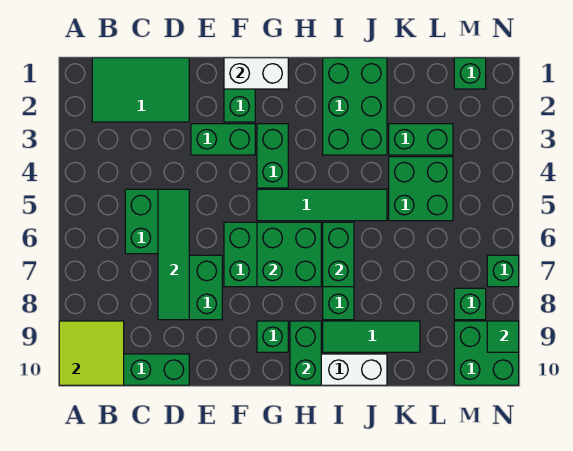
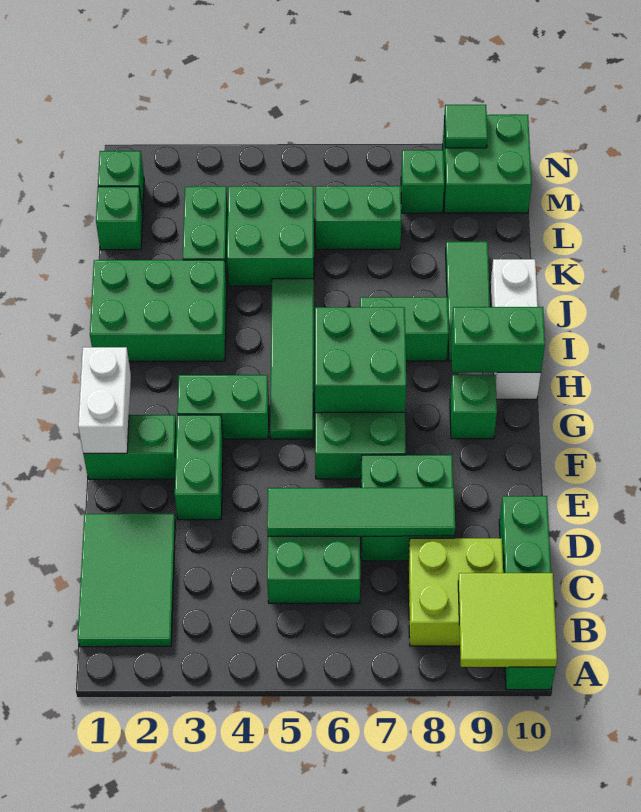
none -> lime 2x2 brick [408,538,503,646]
green 1x2 brick [323,222,354,287] -> green 1x2 brick moved to [316,186,401,249]
green 1x1 brick [487,255,519,287] -> green 1x1 brick moved to [96,187,143,250]

